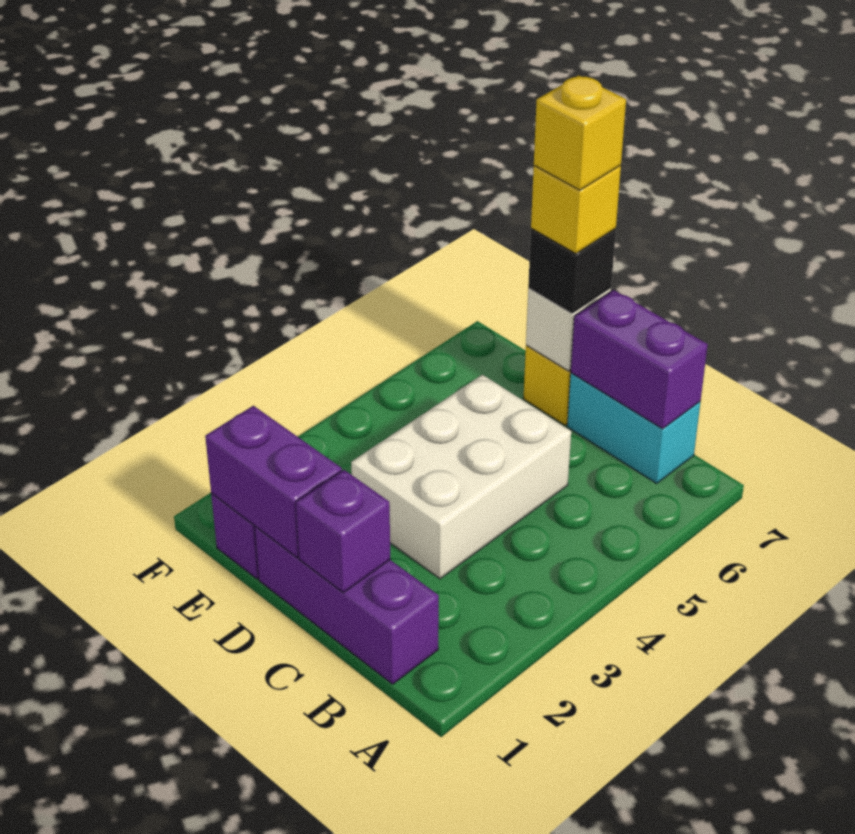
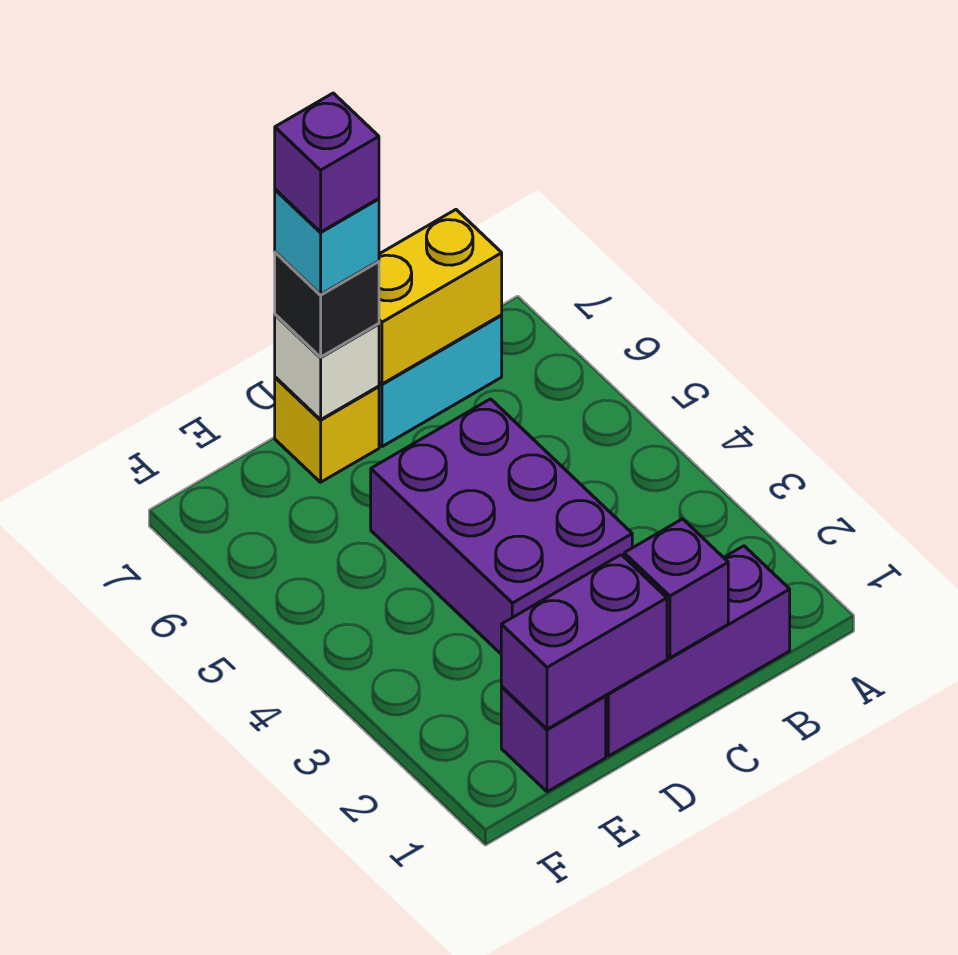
purple 1x2 brick [571,290,708,429] -> yellow 1x2 brick [379,210,502,384]
white 2x3 brick [351,375,571,579] -> purple 2x3 brick [371,399,632,654]
yellow 1x1 brick [531,165,621,254] -> cyan 1x1 brick [275,189,379,295]
yellow 1x1 brick [534,75,626,190] -> purple 1x1 brick [275,93,379,232]

